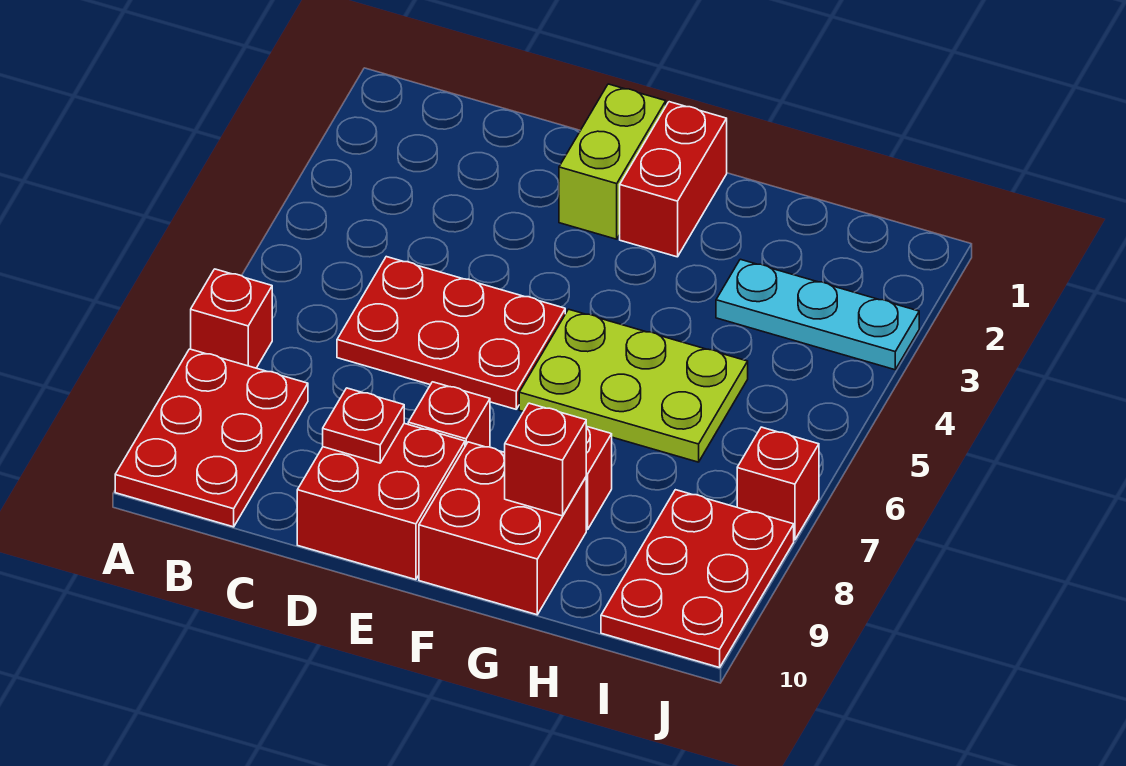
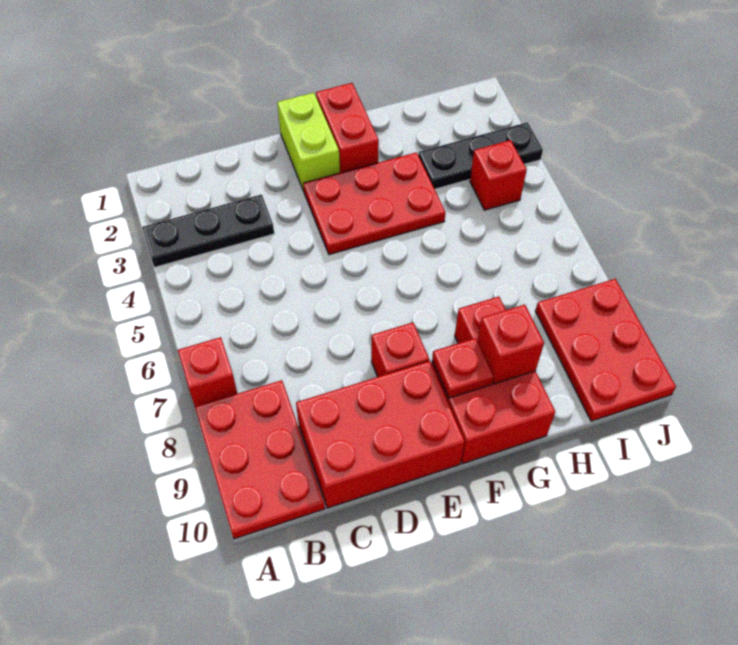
none -> black 1x3 plate [142,194,274,268]
red 2x3 plate [337,257,565,409] -> red 2x3 plate moved to [303,152,446,255]
red 2x2 brick [297,423,465,580] -> red 2x3 brick [296,361,465,508]
red 1x1 plate [323,388,404,463] -> red 1x1 plate moved to [432,338,493,398]
lime 2x3 plate [519,309,748,462] -> none
cyan 1x3 plate [716,259,919,370] -> black 1x3 plate [418,122,543,189]
red 1x1 brick [737,427,819,540] -> red 1x1 brick moved to [470,140,527,210]

